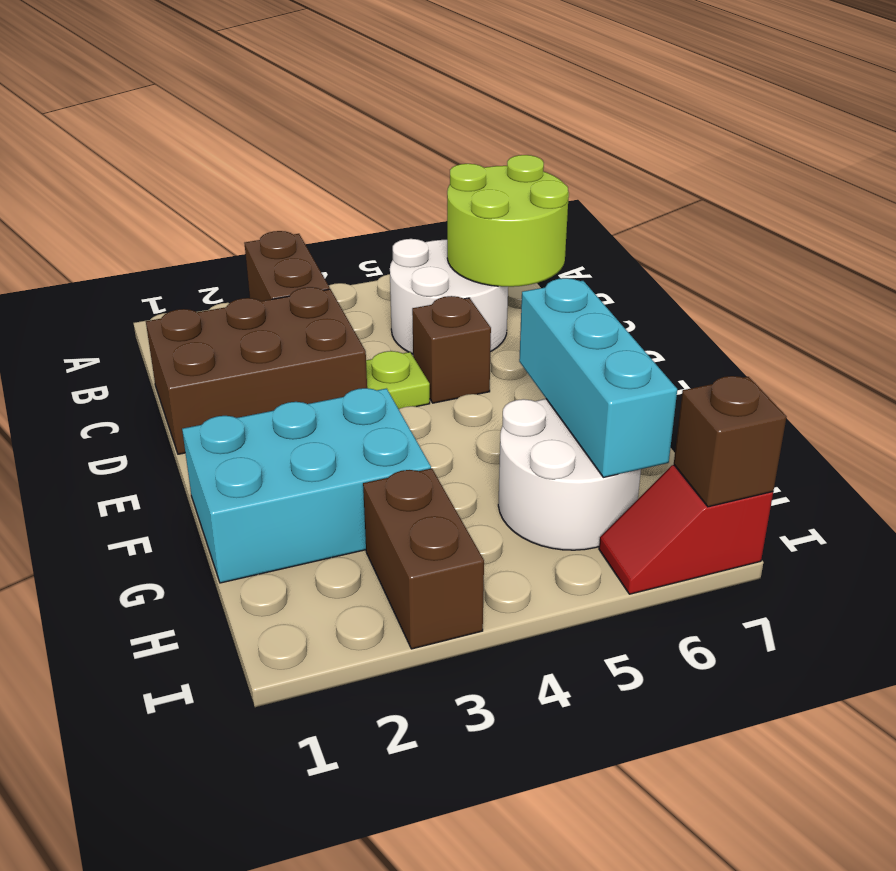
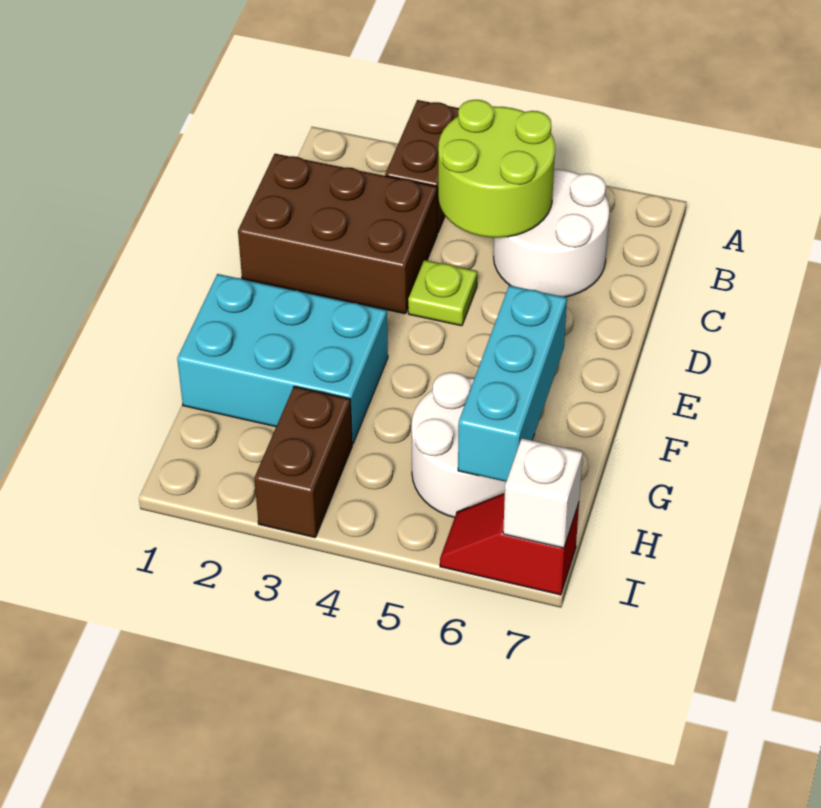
lime 2x2 round brick [447,155,569,287] -> lime 2x2 round brick moved to [438,100,555,238]
brown 1x1 brick [412,296,491,403] -> none
brown 1x1 brick [674,376,786,507] -> white 1x1 brick [503,438,583,548]

